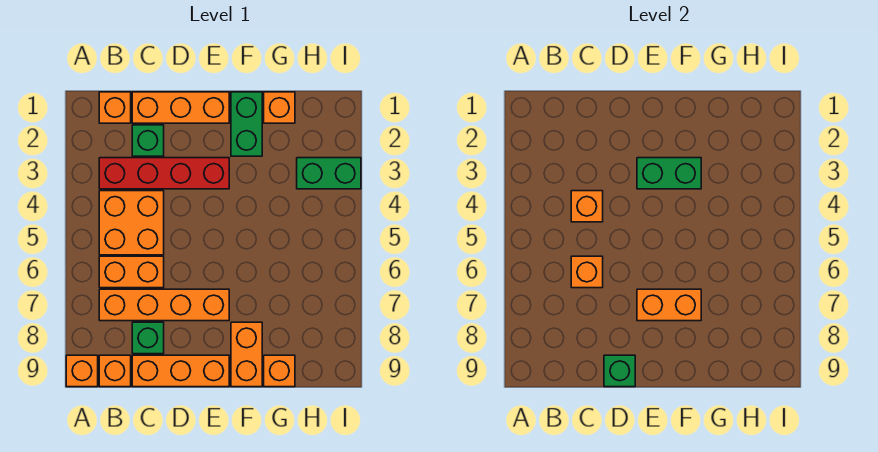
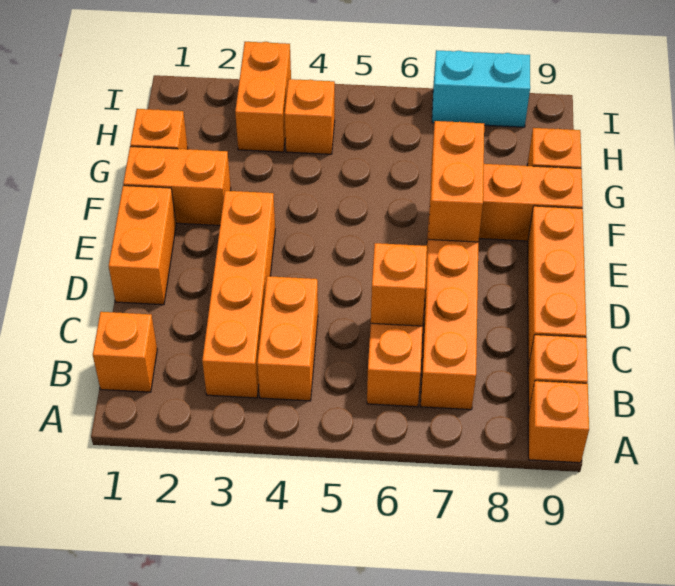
red 1x4 brick [99,158,229,189] -> orange 1x4 brick [202,191,275,398]
orange 2x2 brick [99,191,164,255] -> orange 1x2 brick [257,276,318,401]
orange 1x3 brick [132,92,229,123] -> orange 1x2 brick [109,186,176,305]
green 1x1 brick [132,125,164,156] -> none
orange 1x1 brick [571,191,603,222] -> orange 1x1 brick moved to [285,79,335,154]
green 1x1 brick [132,322,164,354] -> none
green 1x1 brick [604,355,635,387] -> none
green 1x2 brick [637,158,701,189] -> none
green 1x2 brick [231,92,262,156] -> orange 1x2 brick [123,147,231,225]
green 1x2 brick [297,158,361,189] -> orange 1x2 brick [235,42,291,152]
none -> cyan 1x2 brick [432,50,530,127]

